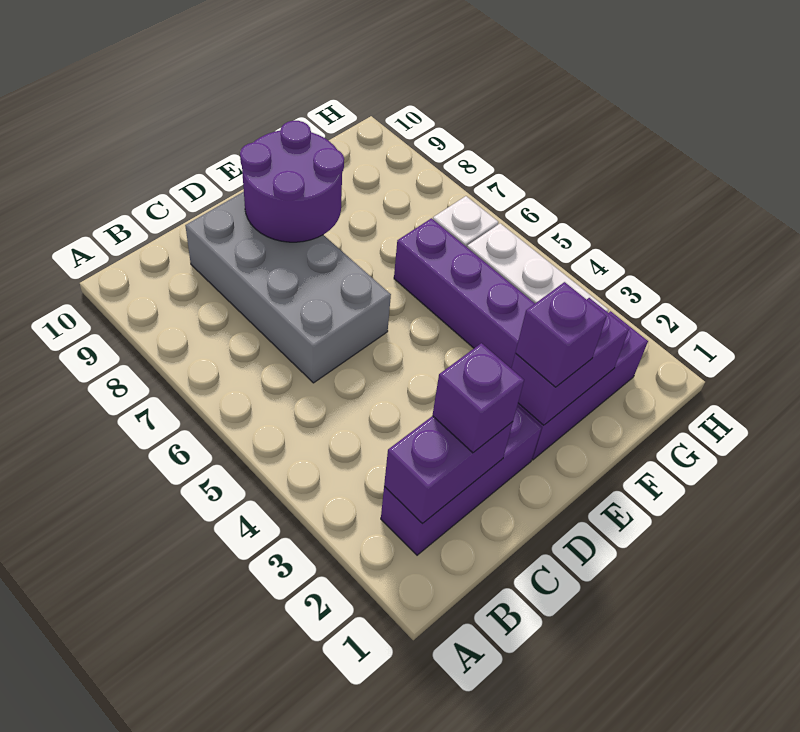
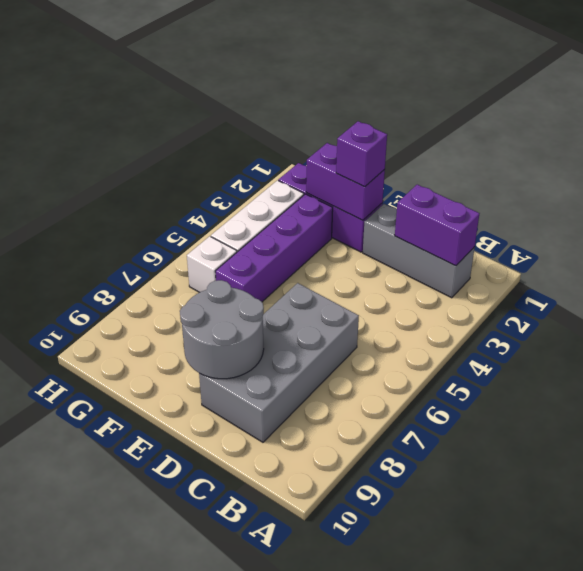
purple 1x3 brick [381,406,542,555] -> grey 1x3 brick [363,204,475,298]
purple 1x1 brick [433,343,524,453] -> none
purple 2x2 round brick [240,121,344,242] -> grey 2x2 round brick [180,280,264,379]

